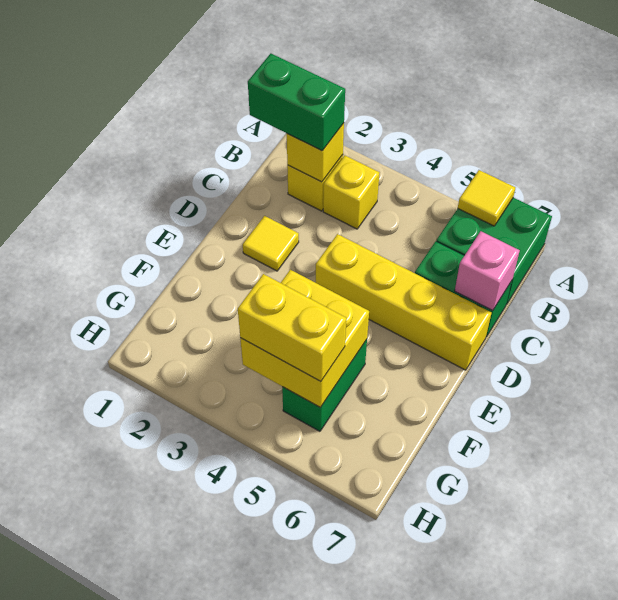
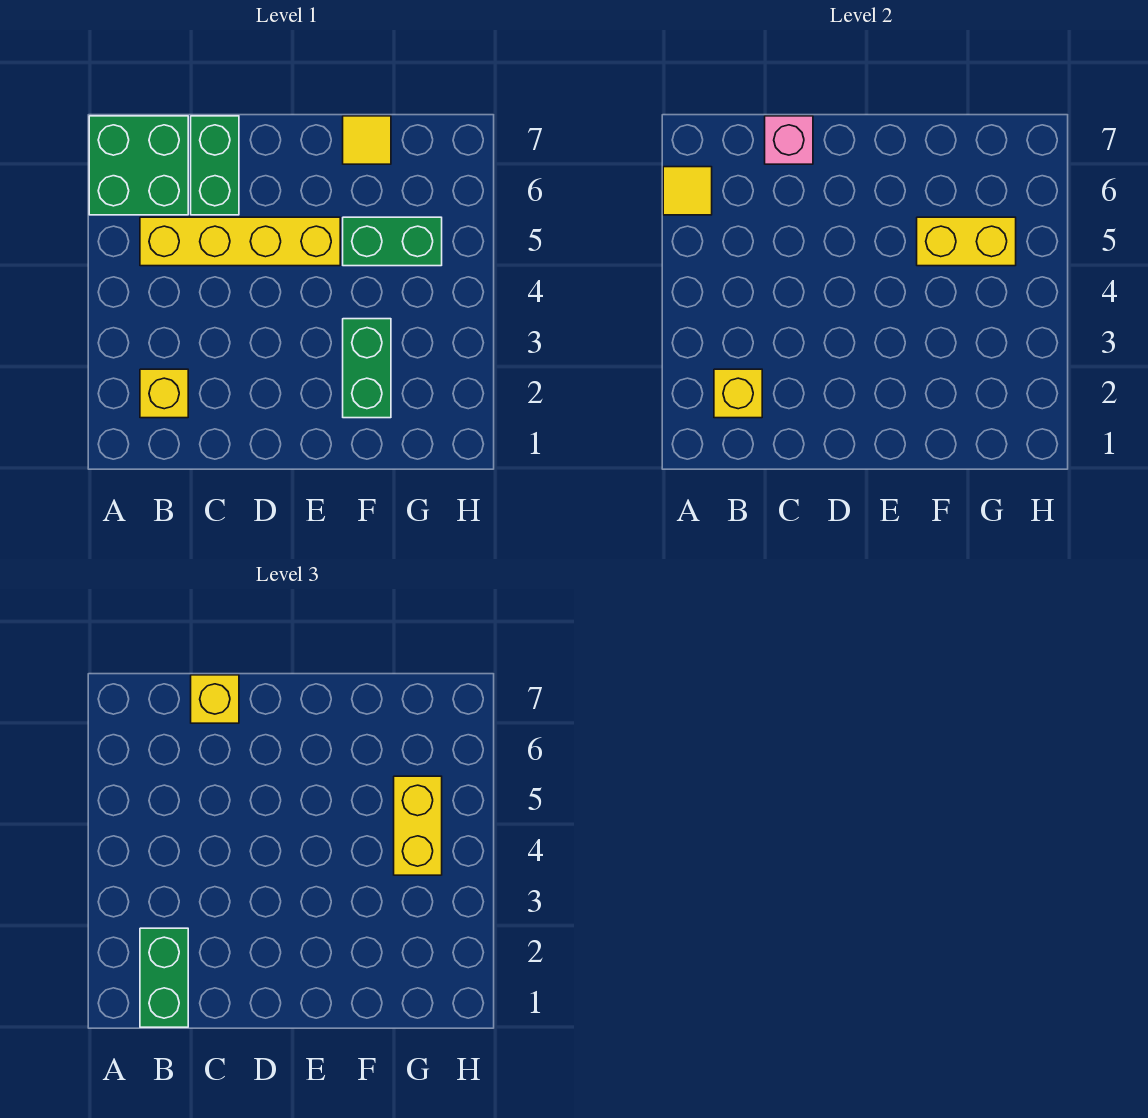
yellow 1x1 brick [323,156,379,229] -> yellow 1x1 brick moved to [191,675,239,723]
yellow 1x1 tile [243,216,299,271] -> yellow 1x1 tile moved to [343,116,391,164]
yellow 1x4 brick [315,234,491,370] -> yellow 1x4 brick turned to [140,217,340,266]
none -> green 1x2 brick [343,319,391,418]
yellow 2x2 brick [240,270,369,407] -> yellow 1x2 brick [917,217,1016,266]

